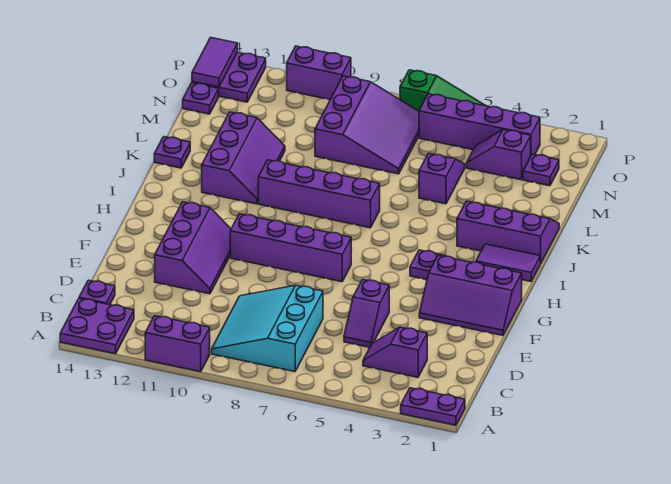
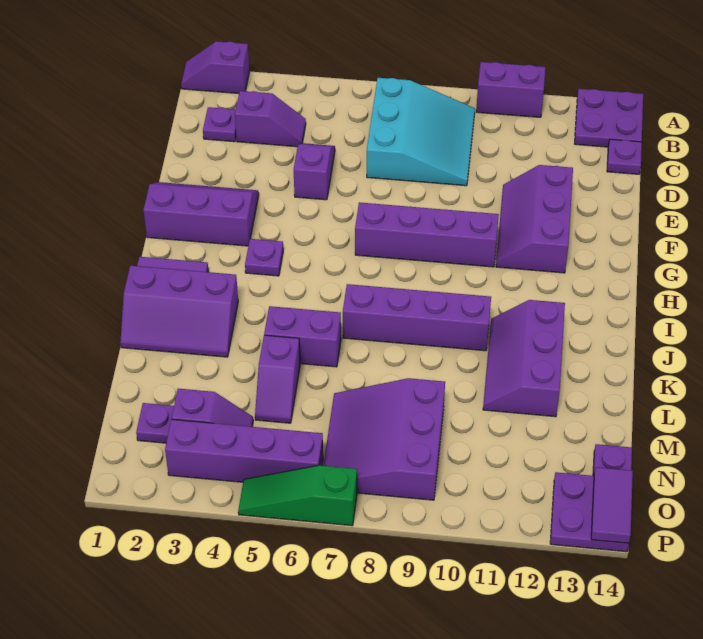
purple 1x2 plate [401,388,465,425] -> purple 1x2 slope [181,41,249,93]
purple 1x1 plate [154,137,190,168] -> purple 1x1 plate moved to [203,107,236,142]
purple 1x2 brick [287,46,351,100] -> purple 1x2 brick moved to [264,306,341,367]

